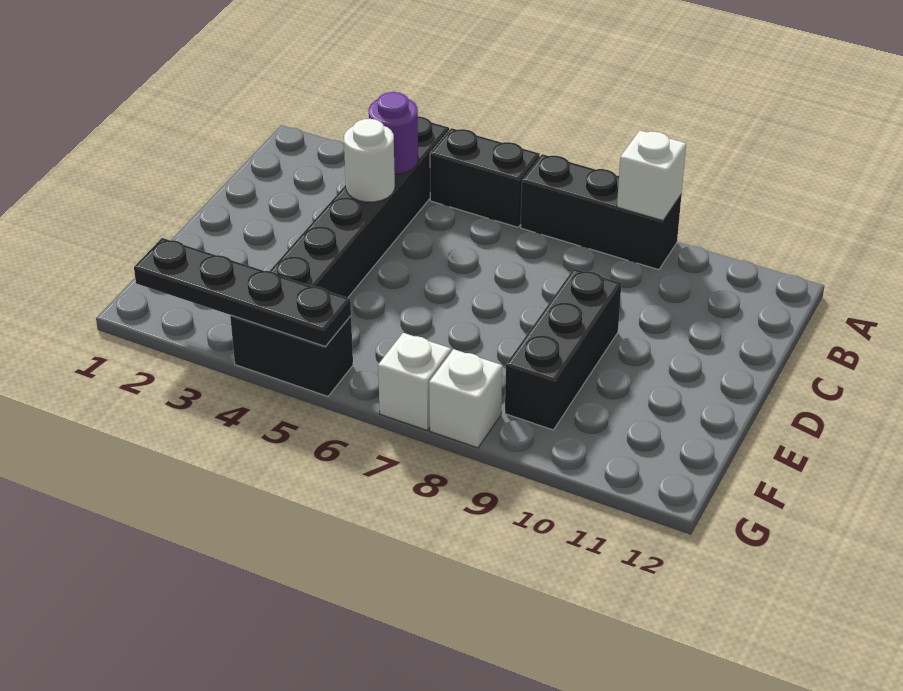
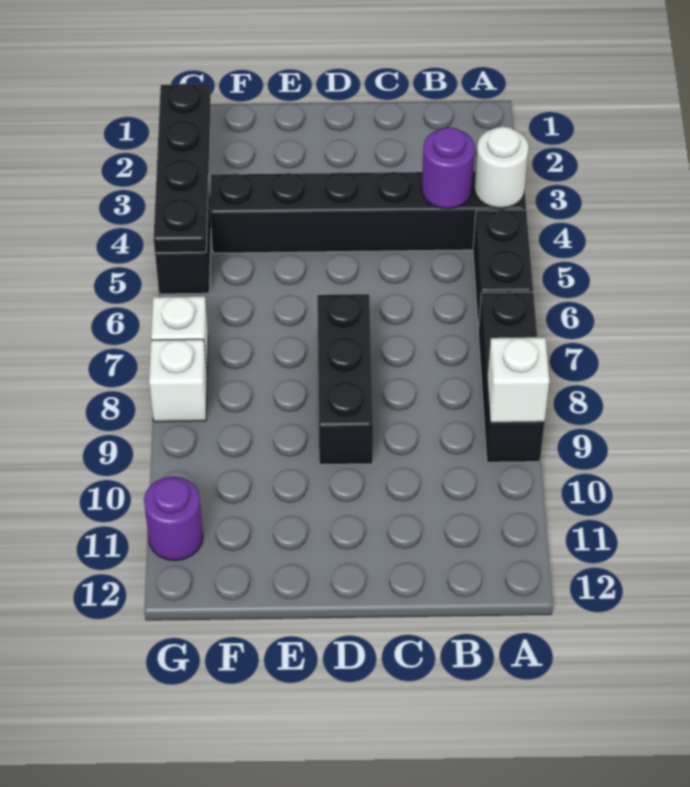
white 1x1 round brick [344,119,395,202] -> white 1x1 round brick moved to [475,126,529,208]
black 1x3 brick [505,269,621,430] -> black 1x3 brick turned to [317,294,373,465]
none -> purple 1x1 round brick [144,477,203,561]

